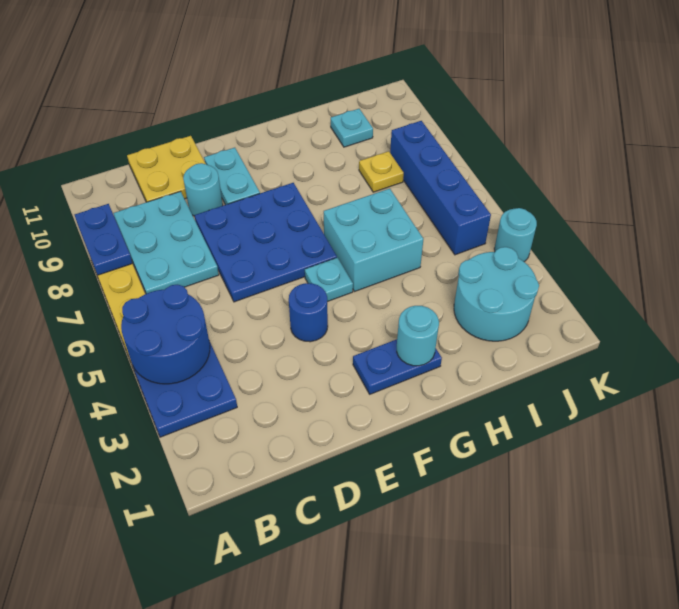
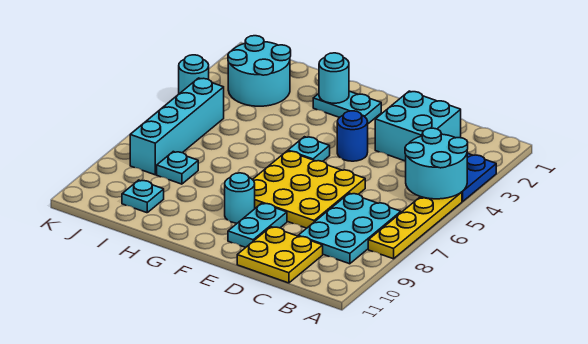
blue 2x2 round brick [121,285,210,384] -> cyan 2x2 round brick [405,128,468,199]
blue 1x2 plate [75,204,133,275] -> none
blue 3x3 plate [194,183,337,302] -> yellow 3x3 plate [252,151,365,228]
cyan 1x1 round brick [183,163,223,216] -> cyan 1x1 round brick moved to [225,173,255,223]
blue 1x2 plate [353,339,442,394] -> cyan 1x2 plate [313,91,381,124]
cyan 2x2 brick [324,189,423,292] -> cyan 2x2 brick moved to [375,91,461,161]
yellow 1x1 plate [359,151,404,192] -> cyan 1x1 plate [157,152,198,184]
blue 1x4 brick [390,121,491,255] -> cyan 1x4 brick [130,78,224,175]

